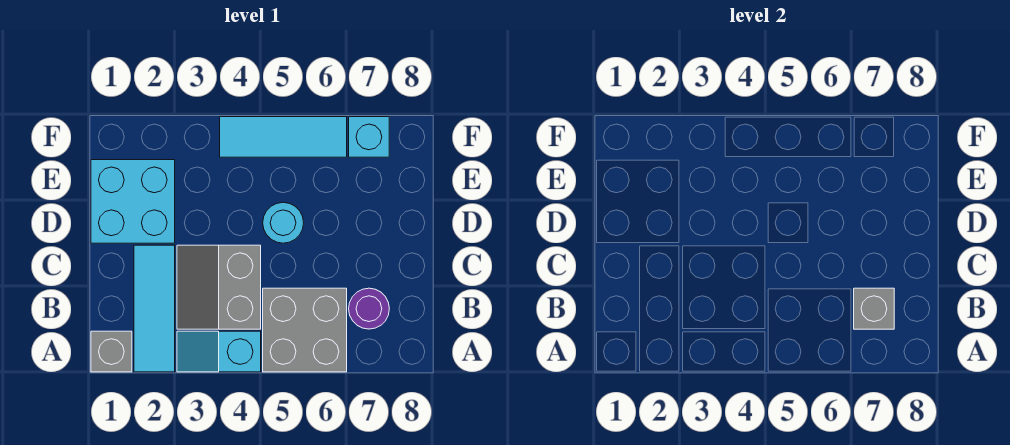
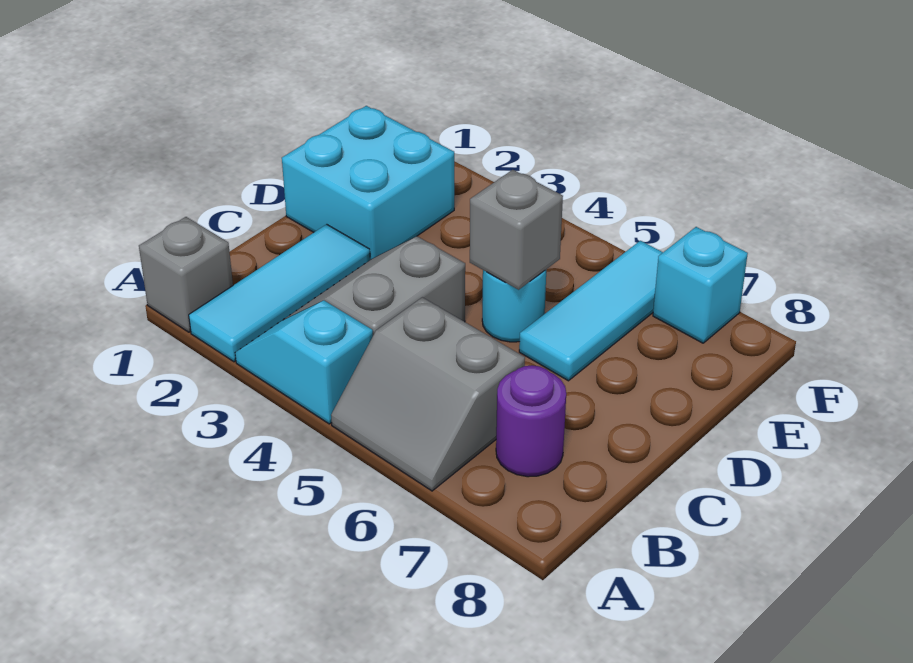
grey 2x2 brick [263,288,347,372] -> grey 2x2 slope [331,297,525,491]
grey 1x1 brick [854,288,894,329] -> grey 1x1 brick moved to [470,170,563,290]
cyan 1x3 tile [220,117,347,157] -> cyan 1x3 tile turned to [519,241,663,381]

